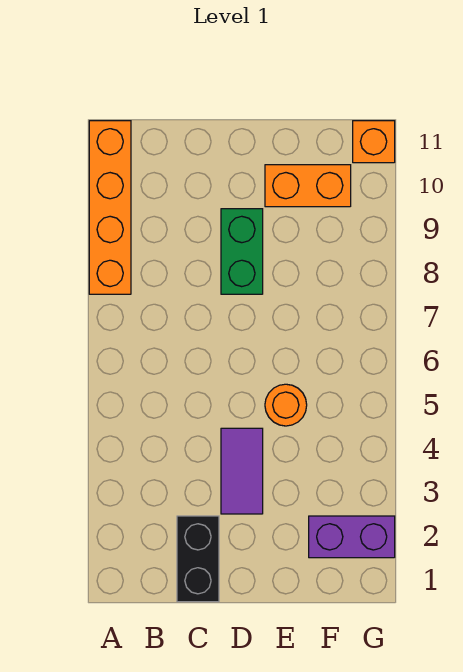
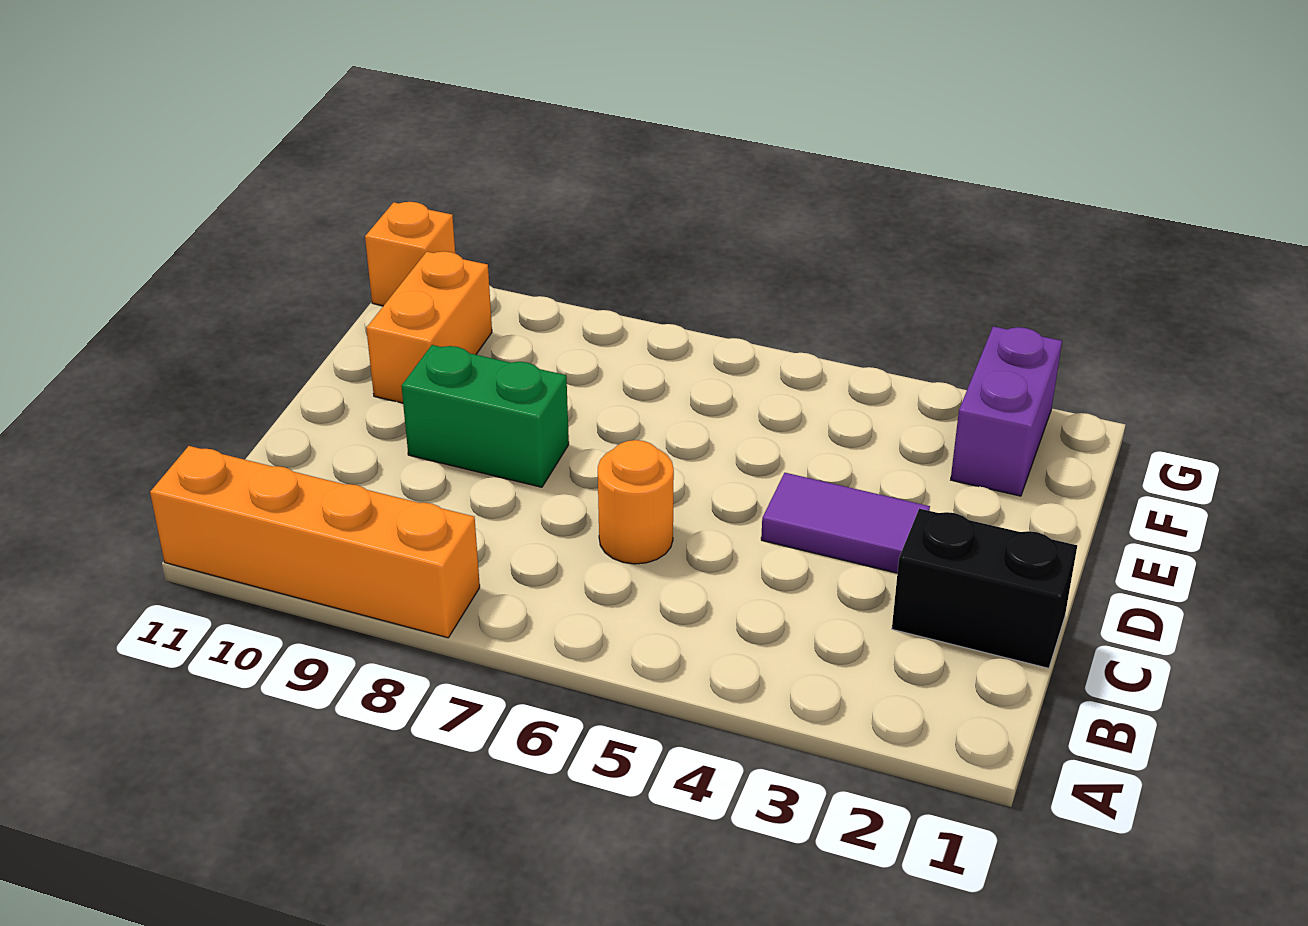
orange 1x1 round brick [265,384,307,426] -> orange 1x1 round brick moved to [598,440,674,564]

